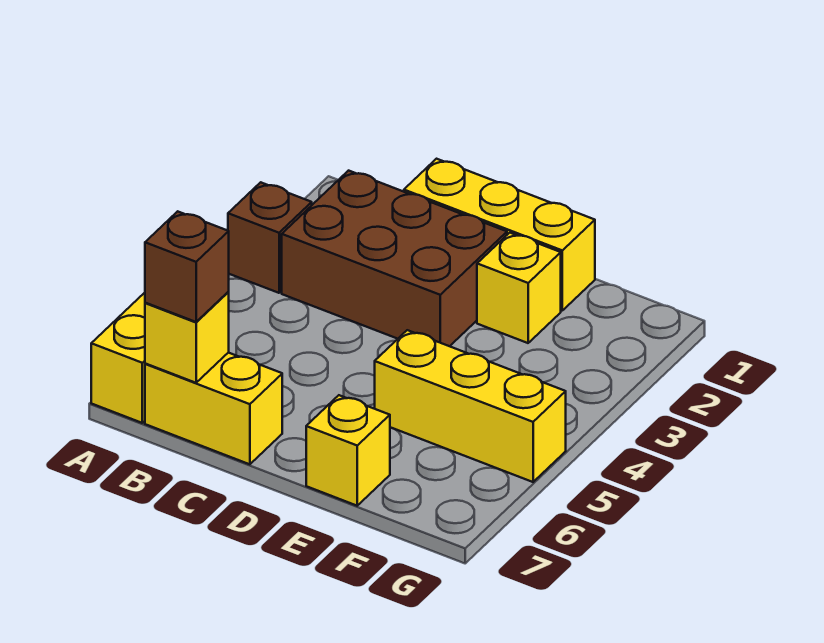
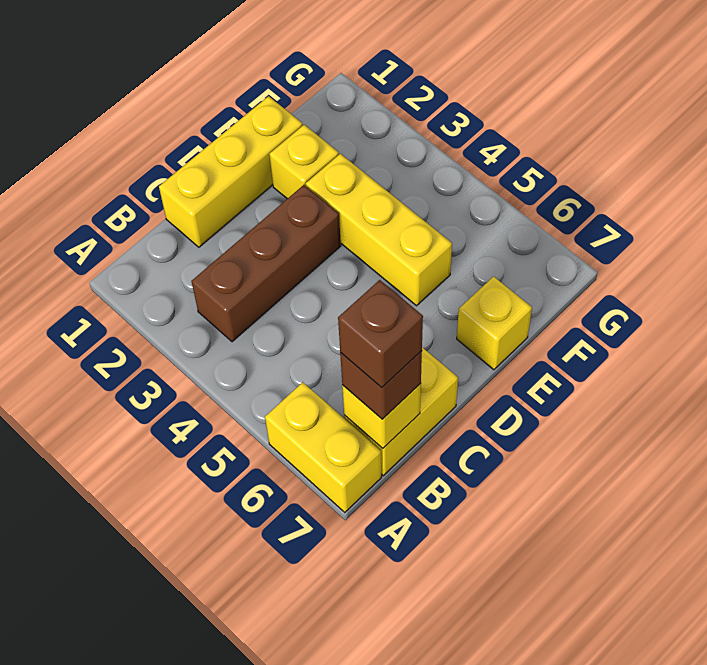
brown 1x1 brick [228,182,312,293] -> brown 1x1 brick moved to [338,280,423,388]
brown 2x3 brick [282,171,507,346] -> brown 1x3 brick [192,185,341,342]
yellow 1x3 brick [375,330,566,482] -> yellow 1x3 brick turned to [306,154,452,306]

